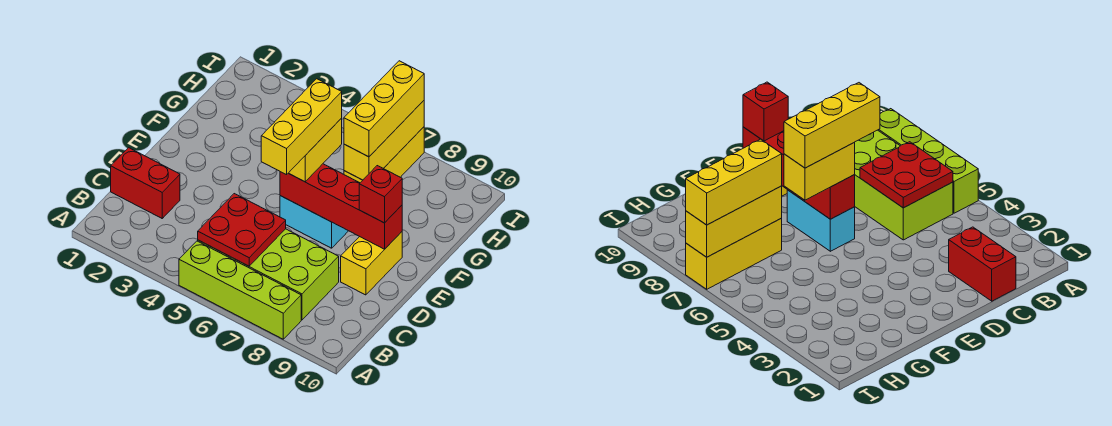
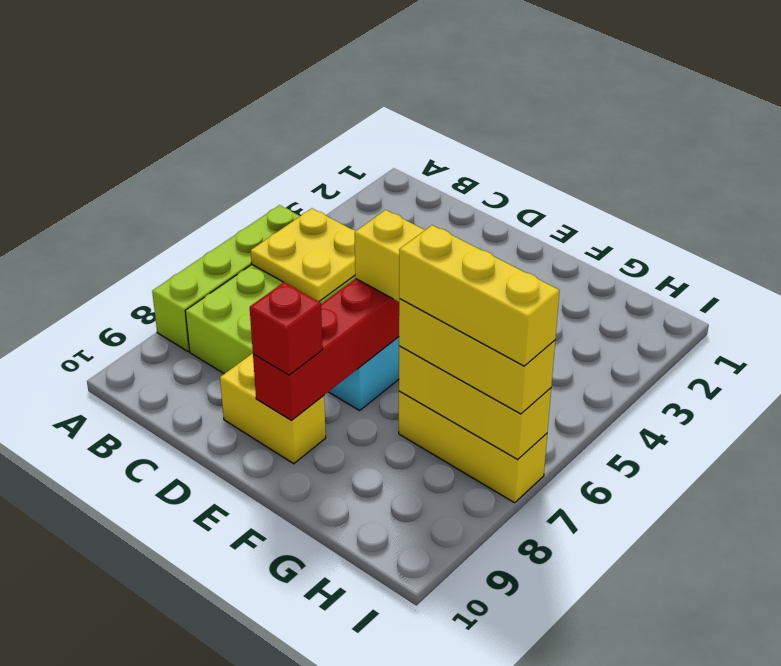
red 2x2 plate [198,194,286,266] -> yellow 2x2 plate [251,208,356,301]
red 1x2 brick [111,148,180,218] -> none
yellow 1x3 brick [261,79,342,175] -> yellow 1x3 brick moved to [399,225,560,366]

